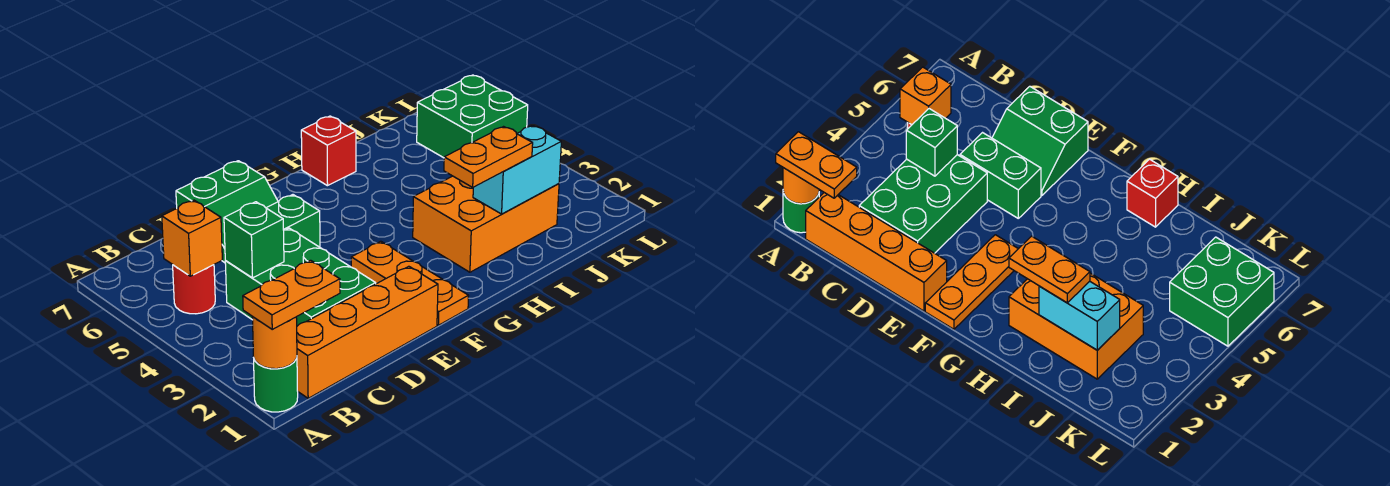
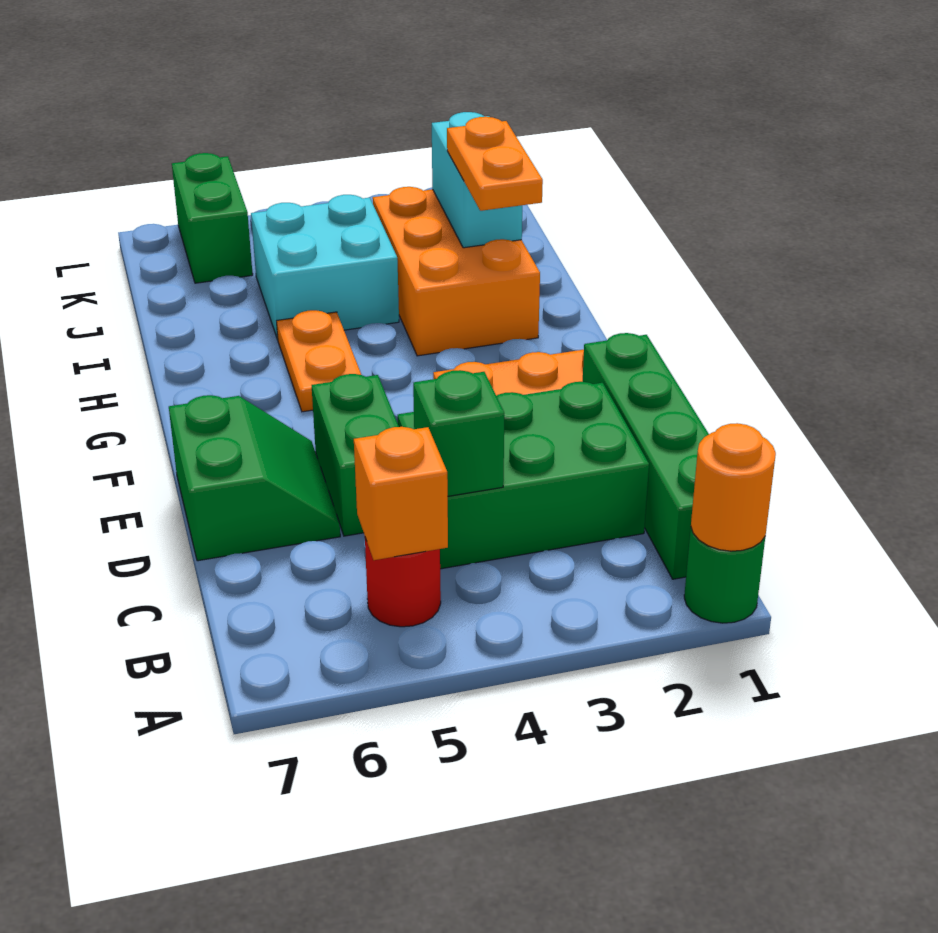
orange 1x2 plate [243,260,340,329] -> orange 1x2 plate moved to [277,310,361,412]
orange 1x4 brick [297,266,438,398] -> green 1x4 brick [583,333,709,579]
red 1x1 brick [301,116,356,186] -> none
none -> cyan 2x2 brick [251,195,399,340]
green 2x2 brick [417,75,528,158] -> green 1x2 brick [172,153,253,283]

